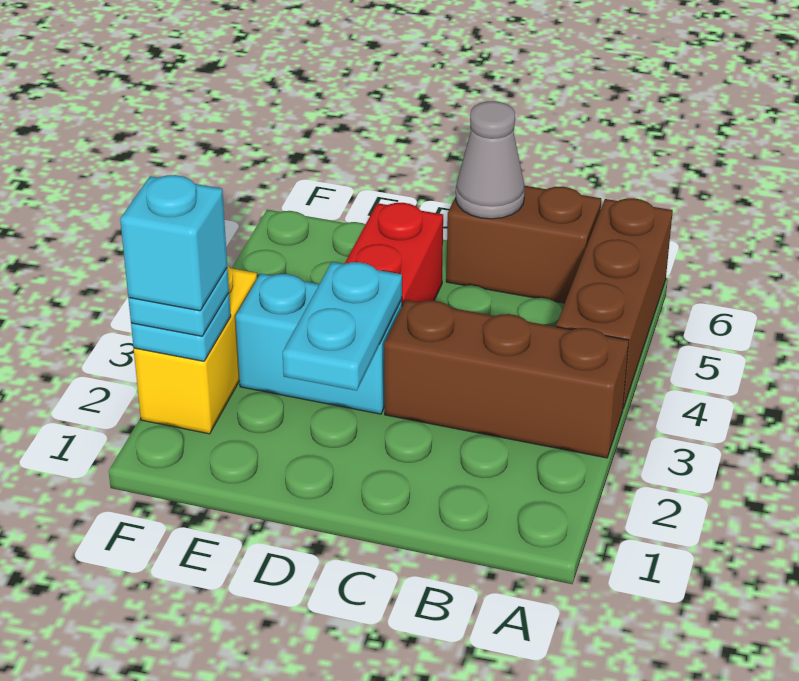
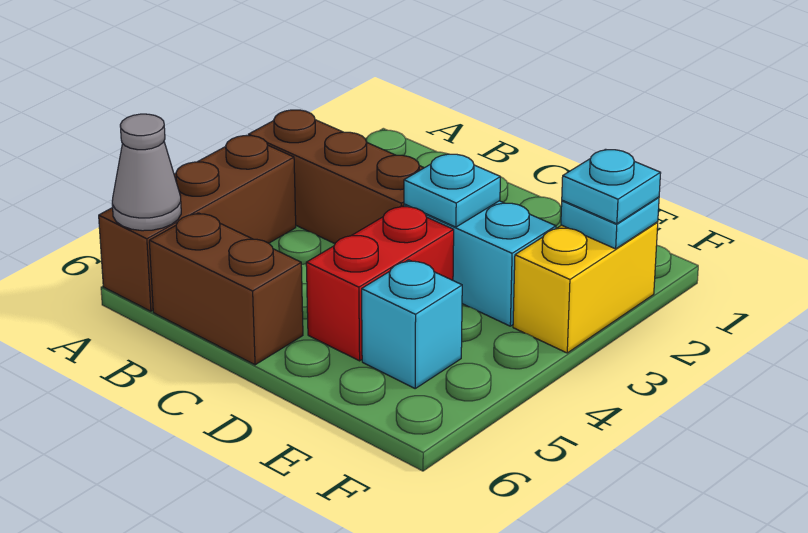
grey 1x1 cone [456,101,525,219] -> grey 1x1 cone moved to [112,114,181,231]
cyan 1x2 plate [283,262,402,391] -> cyan 1x1 plate [404,154,500,227]
cyan 1x1 brick [120,175,227,311] -> cyan 1x1 brick moved to [362,260,462,388]

